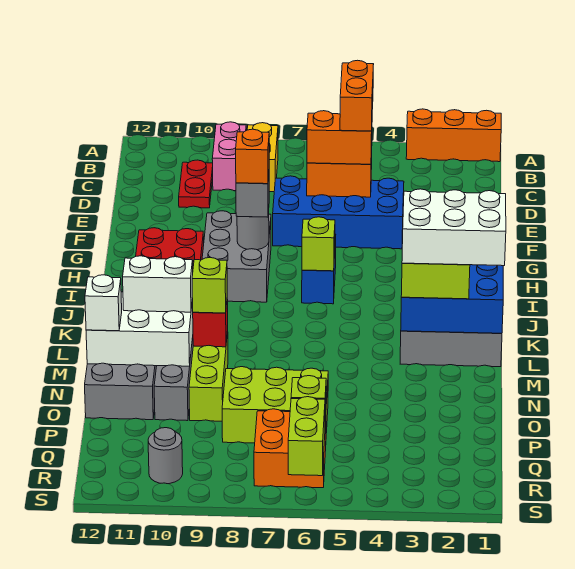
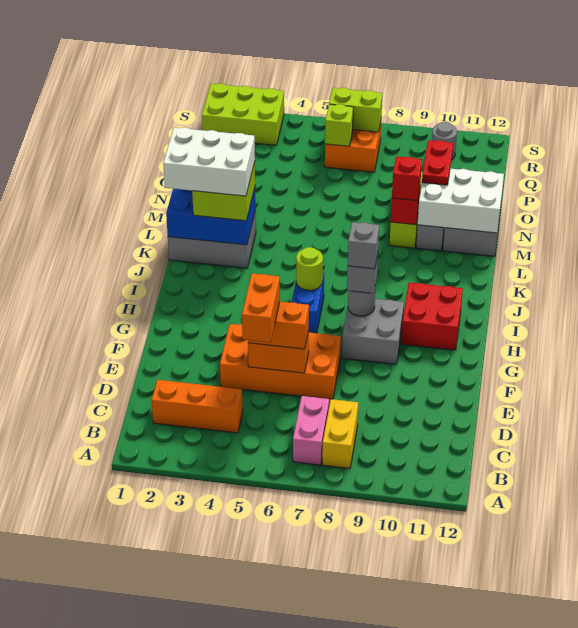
orange 1x3 brick [406,109,501,162] -> orange 1x3 brick moved to [152,380,243,433]
pink 1x2 brick [212,122,246,191] -> pink 1x2 brick moved to [293,396,329,465]
red 1x2 plate [179,160,213,208] -> red 1x2 plate moved to [422,140,453,185]
blue 2x4 brick [273,176,404,249] -> orange 2x4 brick [220,324,341,399]
grey 2x3 brick [202,211,271,302] -> grey 2x2 brick [342,299,404,364]
orange 1x1 brick [236,129,269,184] -> grey 1x1 brick [348,222,379,269]
lime 1x1 brick [302,217,335,271] -> lime 1x1 round brick [296,247,323,290]
lime 1x1 brick [192,257,227,313] -> red 1x1 brick [392,156,422,201]
white 1x2 brick [123,256,193,312] -> none
white 1x1 brick [85,275,122,331] -> none
lime 2x3 brick [222,367,328,443] -> lime 2x3 brick moved to [202,83,284,145]
lime 1x2 brick [288,397,325,476] -> lime 1x2 brick turned to [329,88,382,132]

